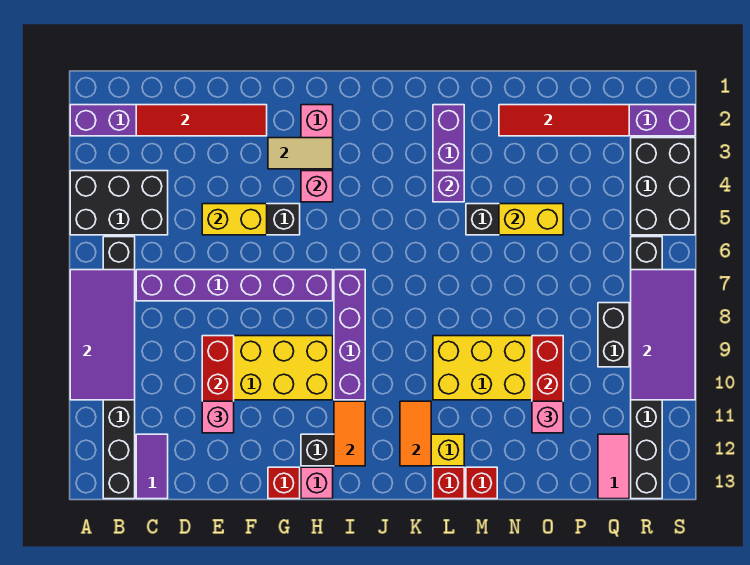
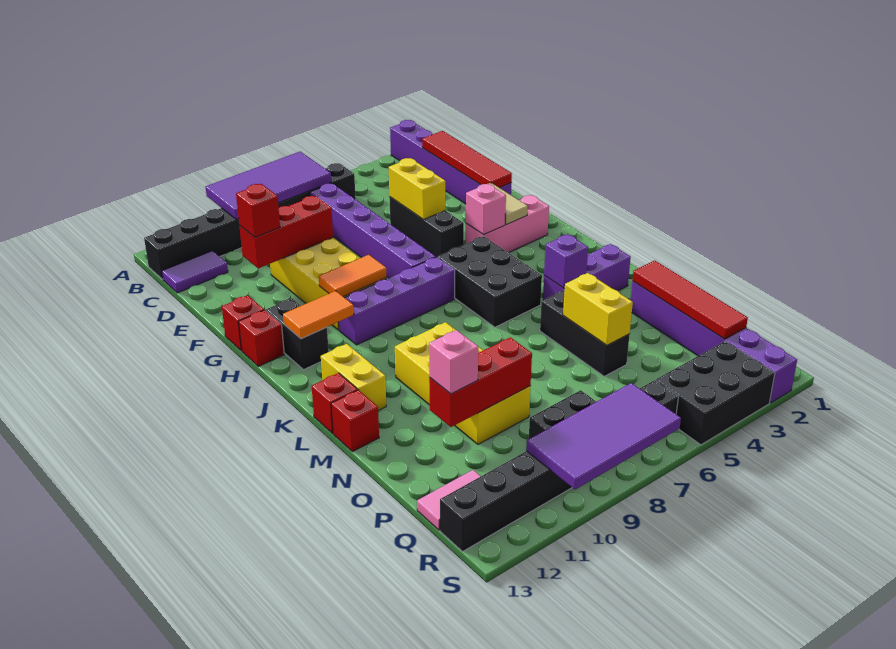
black 2x3 brick [70,171,168,235] -> black 2x3 brick moved to [438,236,542,327]
pink 1x1 brick [202,401,234,433] -> red 1x1 brick [236,184,280,237]
pink 1x1 brick [301,467,333,499] -> red 1x1 brick [239,310,284,366]
orange 1x2 tile [400,401,431,466] -> orange 1x2 tile moved to [319,255,387,297]

